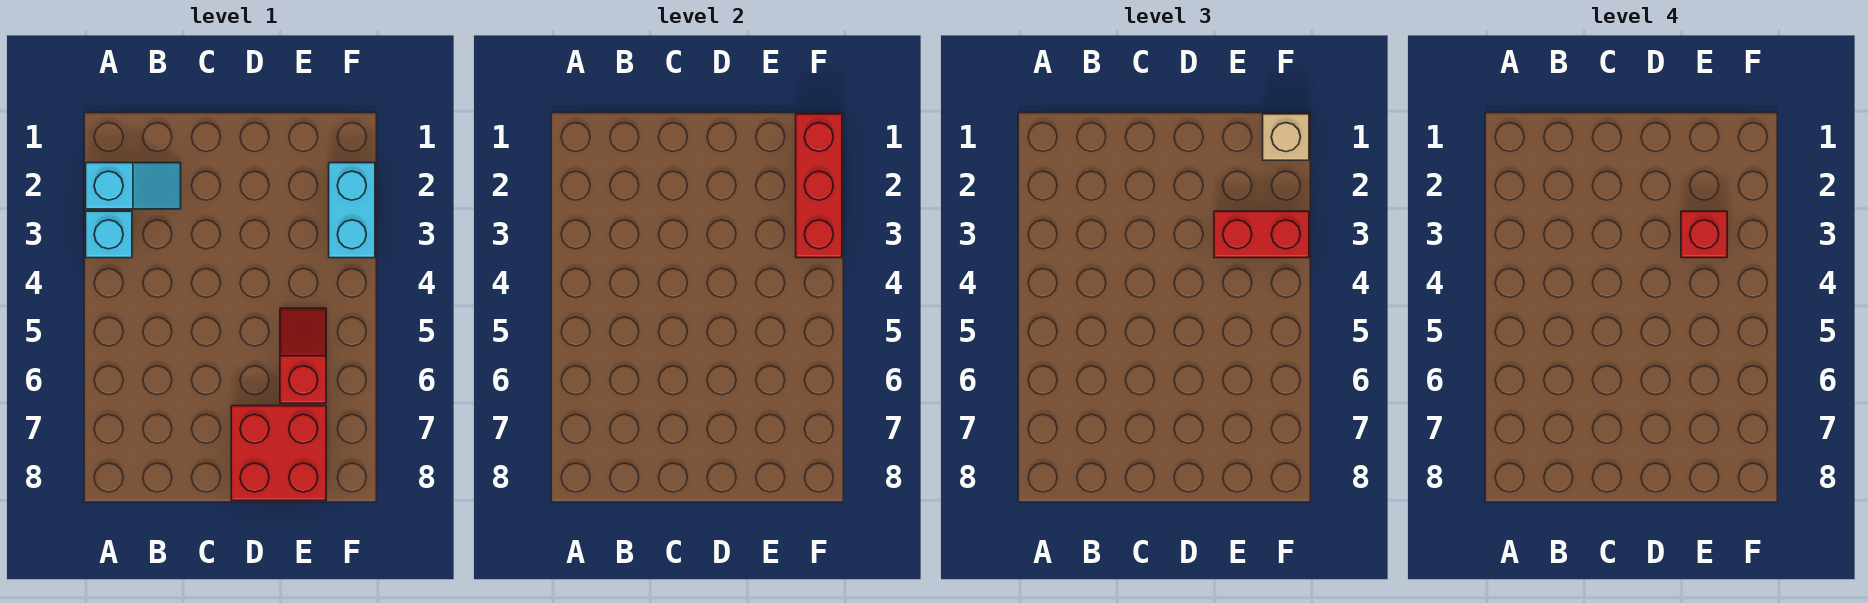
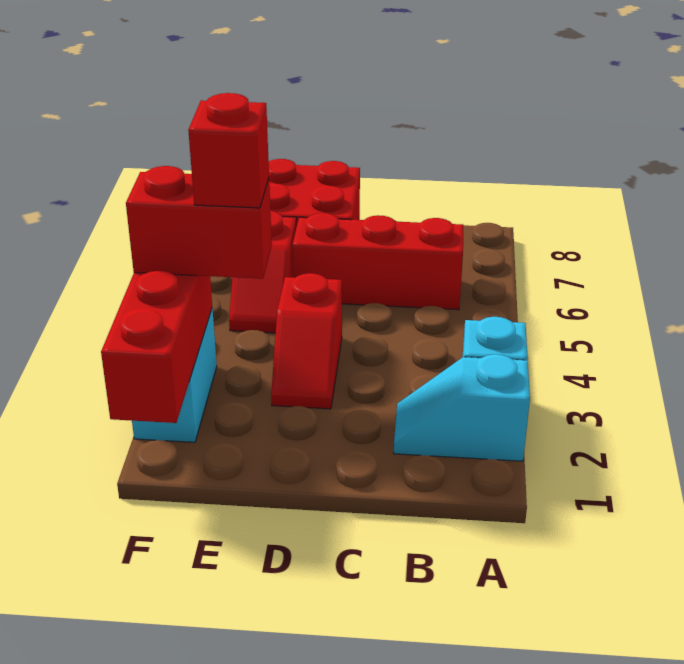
none -> red 1x3 brick [293,213,463,310]
none -> red 1x2 slope [271,273,342,409]
tan 1x1 brick [1263,114,1309,160] -> none

